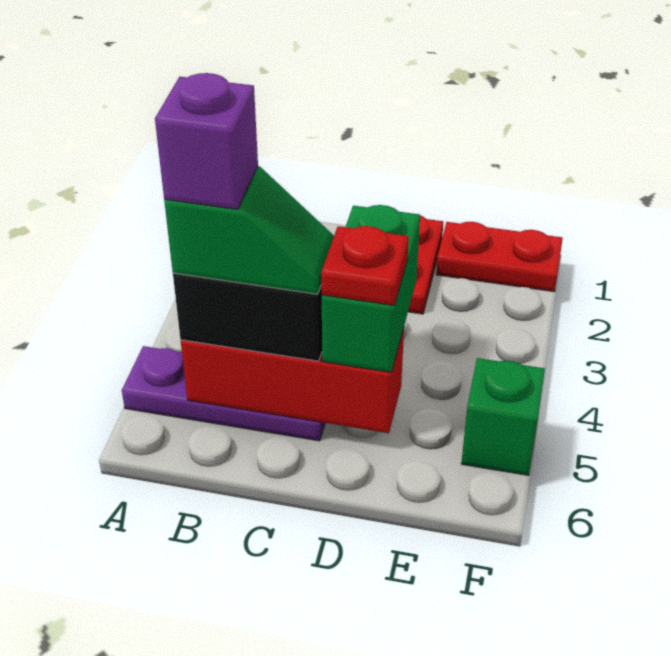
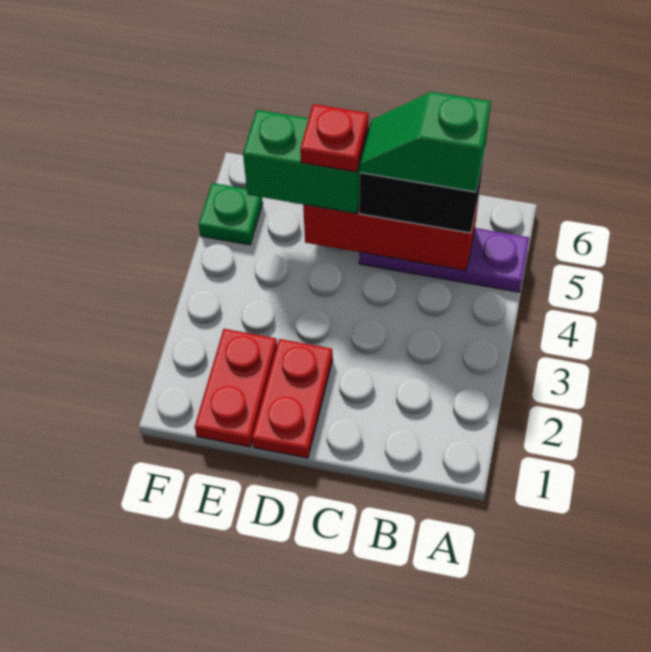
purple 1x1 brick [155,73,258,209] -> none
green 1x2 brick [322,205,420,372] -> green 1x2 brick turned to [243,110,368,213]
red 1x2 plate [436,222,563,292] -> red 1x2 plate turned to [195,329,277,447]
green 1x1 brick [461,358,545,476] -> green 1x1 plate [199,183,263,245]

